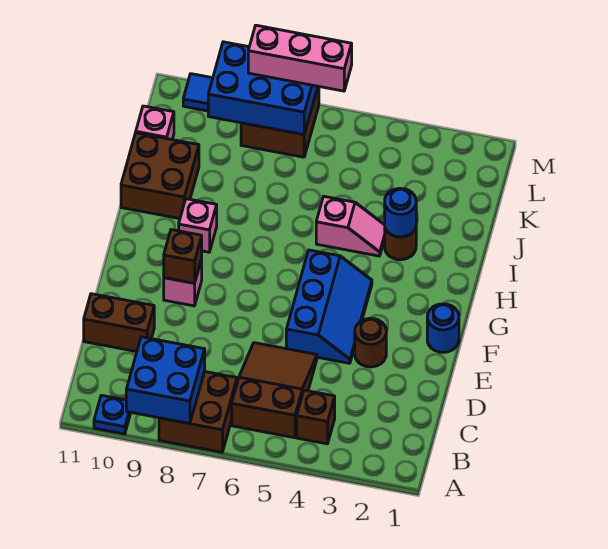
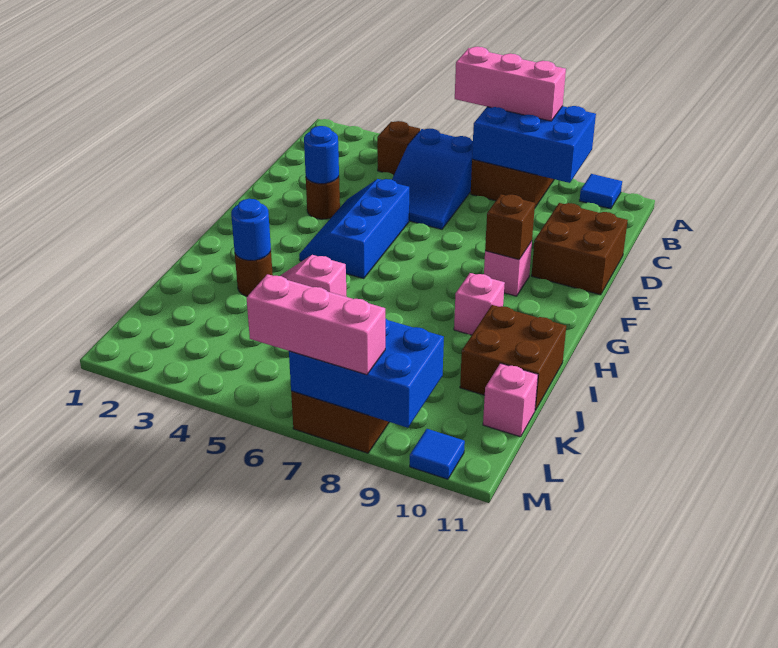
none -> pink 1x3 brick [455,47,566,121]
blue 2x2 brick [126,337,205,424] -> blue 2x3 brick [472,106,596,183]
blue 1x1 plate [94,395,131,434] -> blue 1x1 tile [580,174,622,209]
brown 2x3 slope [232,343,317,438] -> blue 2x3 slope [392,129,473,229]
brown 1x2 brick [84,294,154,352] -> brown 2x2 brick [532,203,628,295]
blue 1x1 round brick [427,304,459,352] -> blue 1x1 round brick moved to [304,126,339,184]

